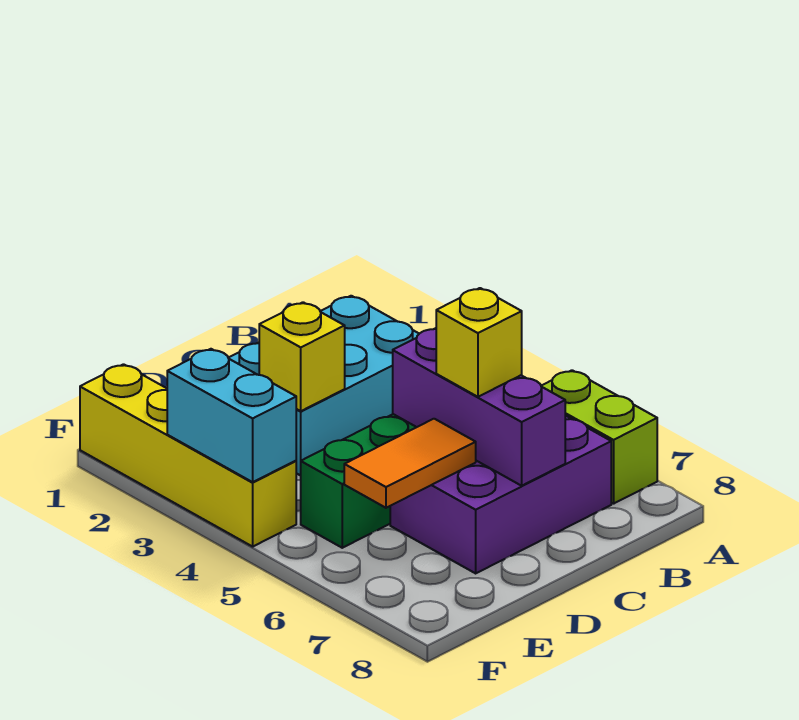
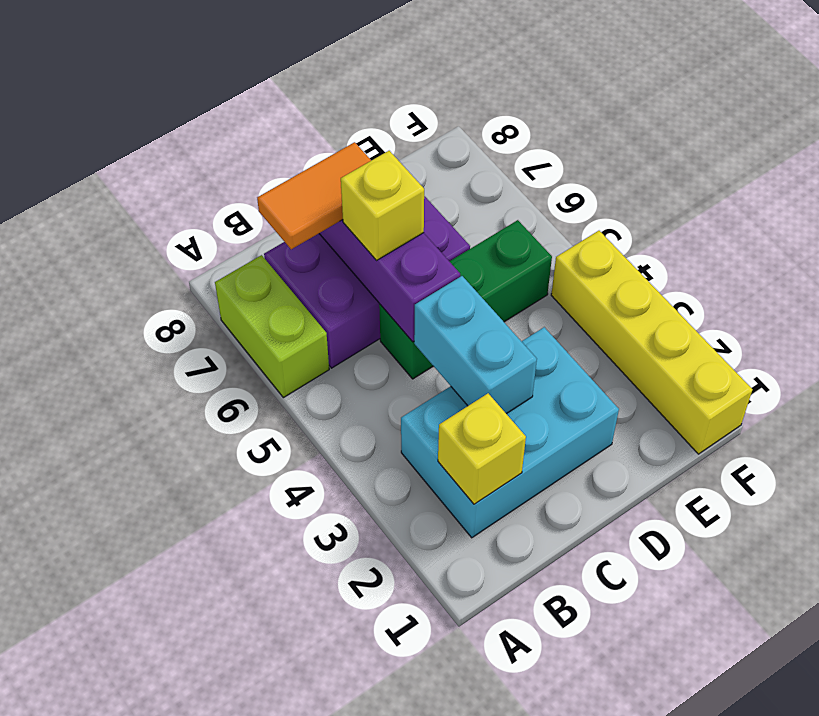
yellow 1x1 brick [259,302,345,411] -> yellow 1x1 brick moved to [438,393,526,504]
orange 1x2 tile [344,419,476,508] -> orange 1x2 tile moved to [257,142,371,249]
cyan 1x2 brick [167,349,296,482] -> cyan 1x2 brick moved to [414,276,537,414]

